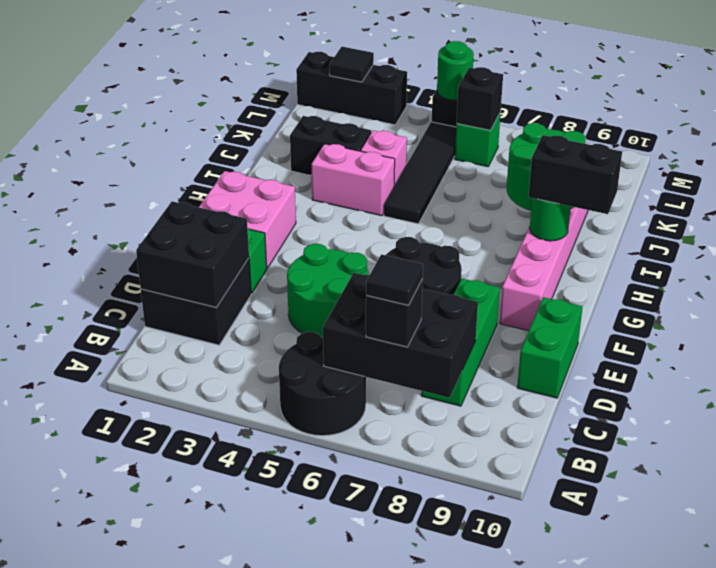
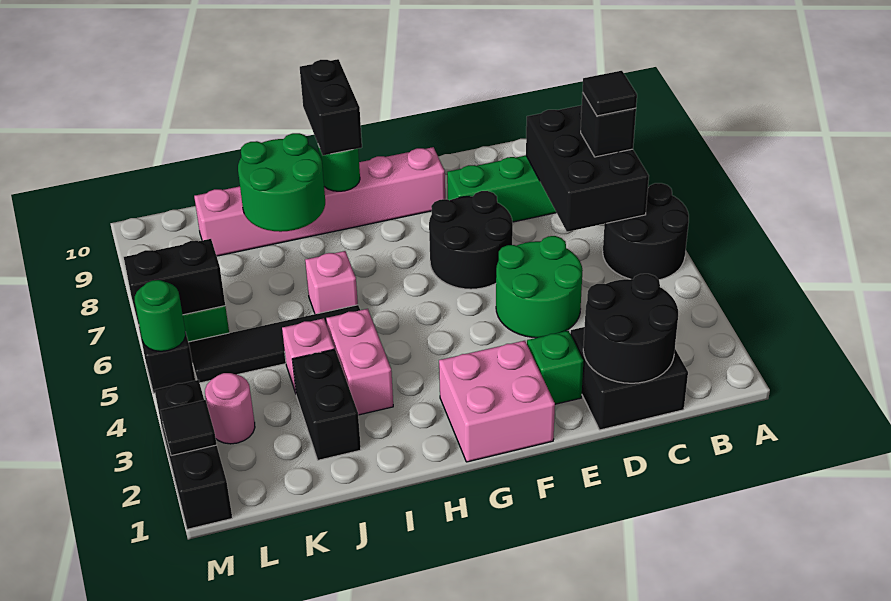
black 2x2 brick [136,201,249,307] -> black 2x2 round brick [583,274,678,383]
green 1x2 brick [517,297,582,398] -> none
none -> pink 1x1 brick [305,251,358,314]
none -> pink 1x1 round brick [205,373,255,444]
black 1x1 brick [457,67,503,130] -> black 1x2 brick [124,239,225,324]

